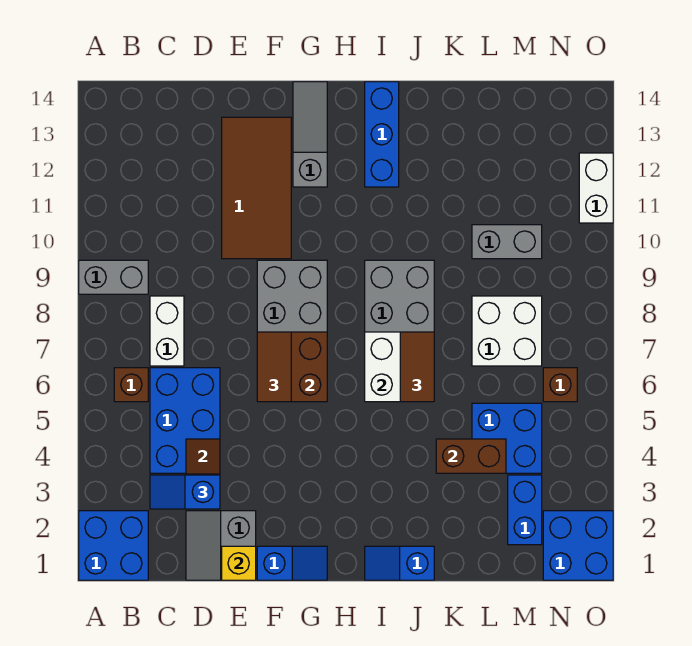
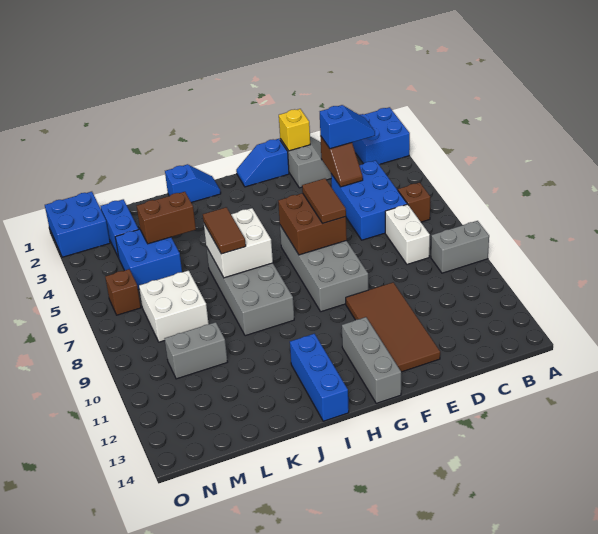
grey 1x3 slope [293,82,327,187] -> grey 1x3 brick [342,317,401,403]
white 1x2 brick [579,153,613,223] -> none

